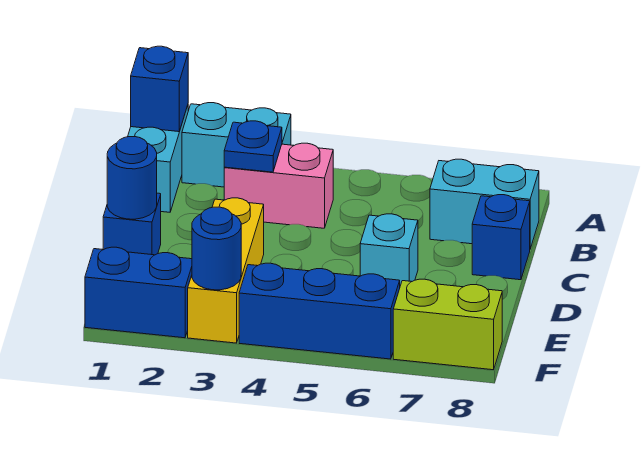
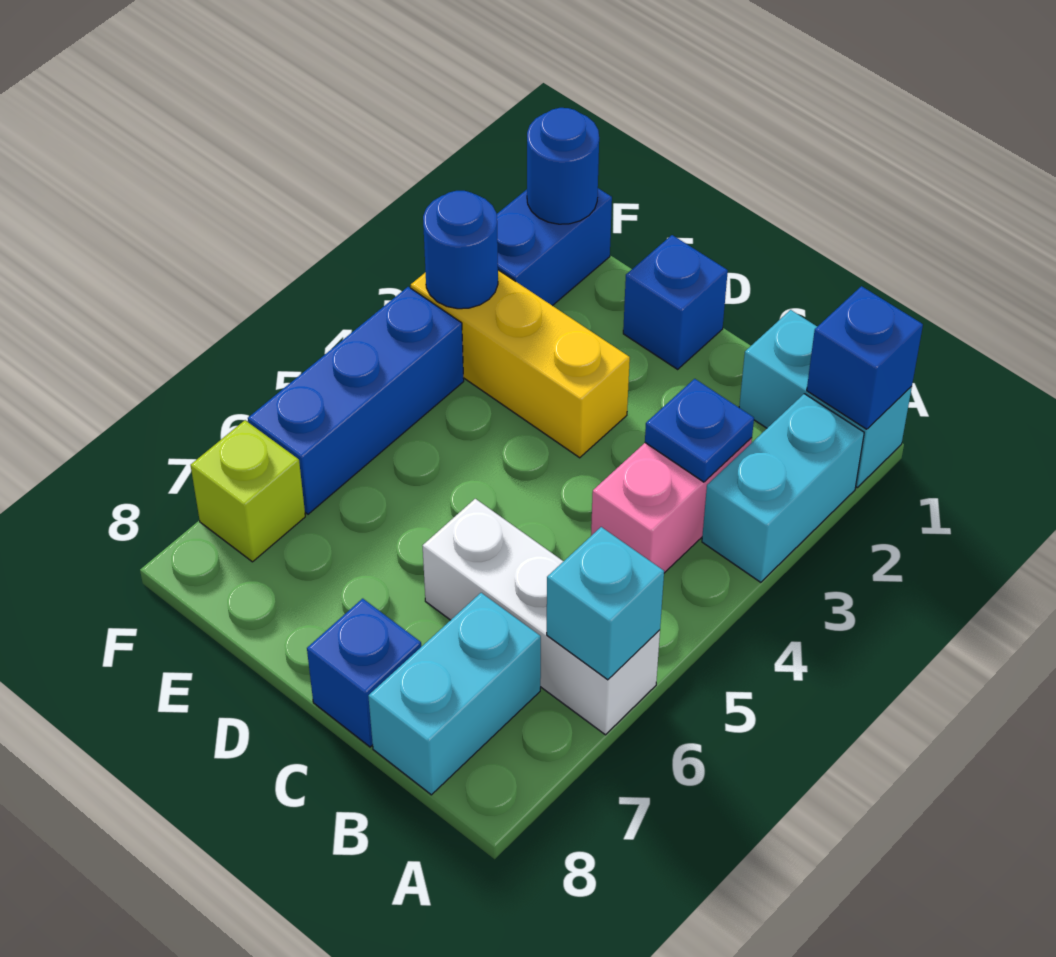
none -> white 1x3 brick [423,499,660,735]
blue 1x1 round brick [107,137,157,219] -> blue 1x1 round brick moved to [527,108,599,224]
cyan 1x1 brick [360,214,418,286] -> cyan 1x1 brick moved to [547,527,664,680]
lime 1x2 brick [393,279,502,370] -> lime 1x1 brick [191,420,305,562]

